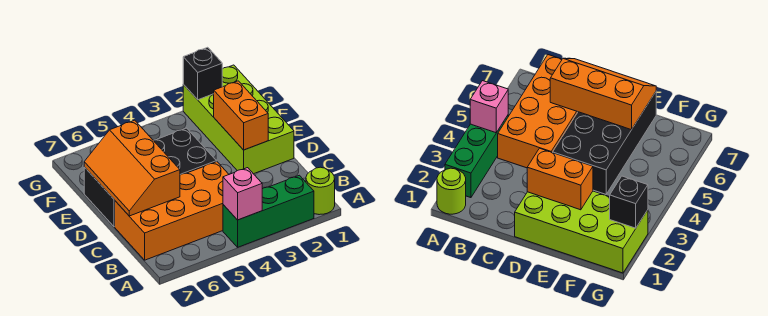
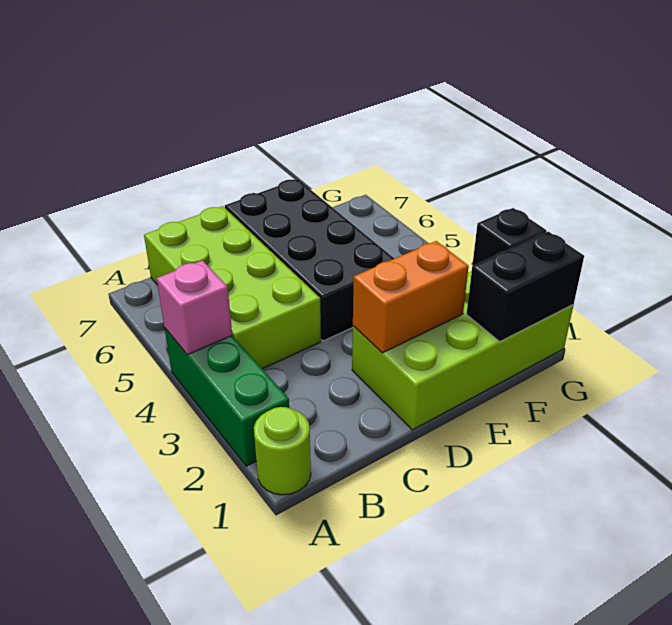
orange 2x4 brick [115,162,229,260] -> lime 2x4 brick [144,206,321,369]
orange 2x3 slope [84,120,180,216] -> none
none -> black 1x2 brick [467,232,584,341]

